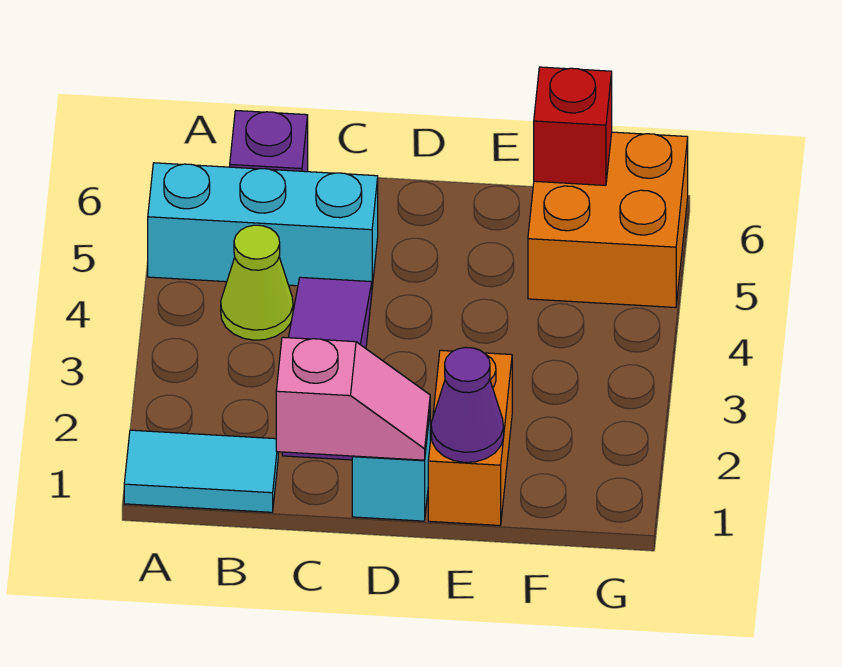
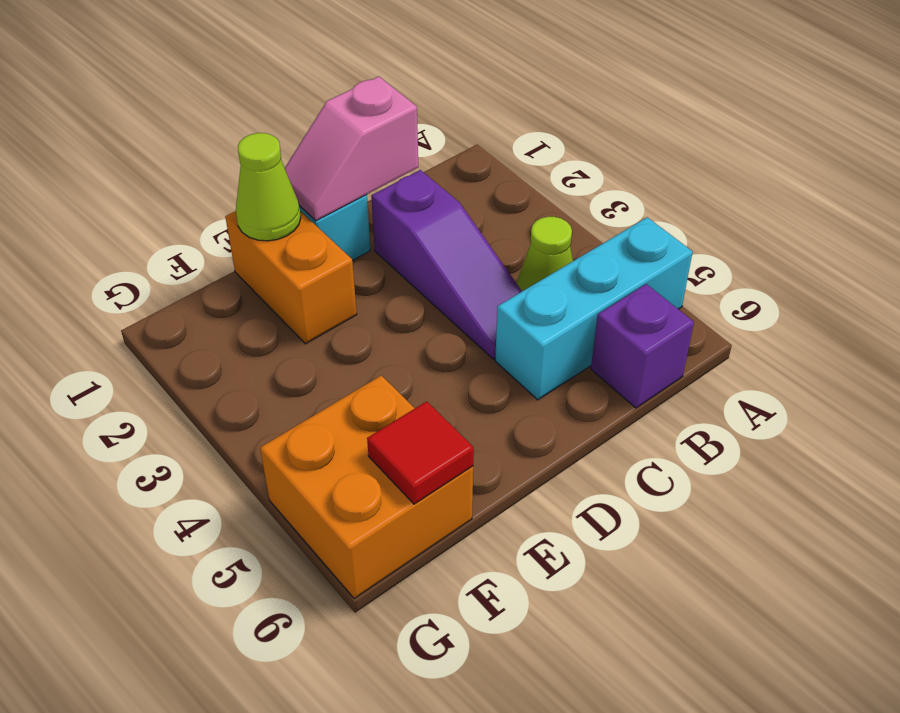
cyan 1x2 tile [124,430,278,512] -> none
purple 1x1 cone [431,347,504,463] -> lime 1x1 cone [236,133,301,241]
red 1x1 brick [534,67,612,185] -> red 1x1 tile [367,401,474,504]

